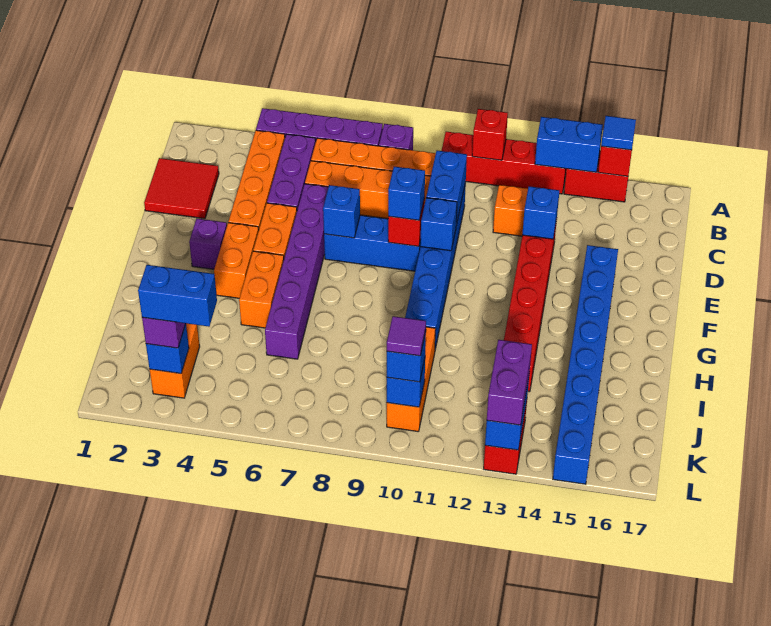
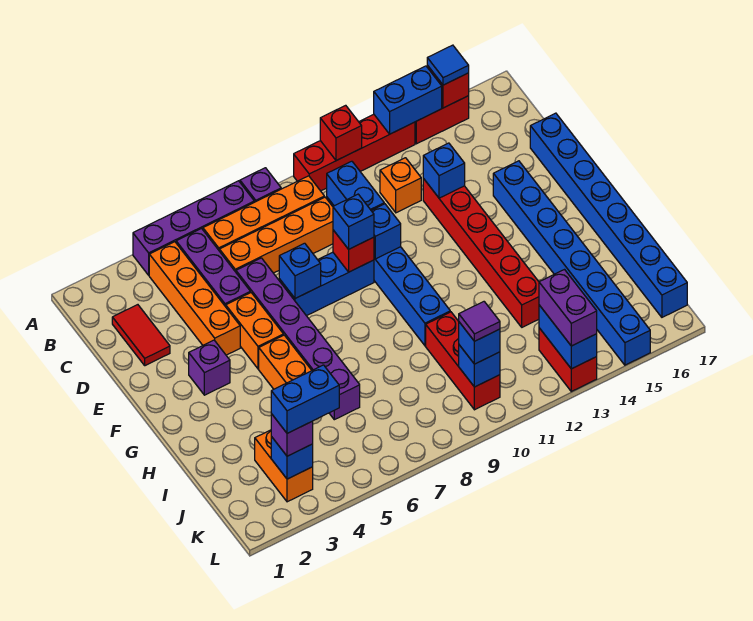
red 2x2 tile [144,158,219,219] -> red 1x2 tile [112,305,170,366]
none -> blue 1x8 brick [530,113,687,317]
orange 1x2 brick [214,223,259,298] -> none
orange 1x3 brick [387,327,436,432] -> red 1x3 brick [426,312,500,410]

